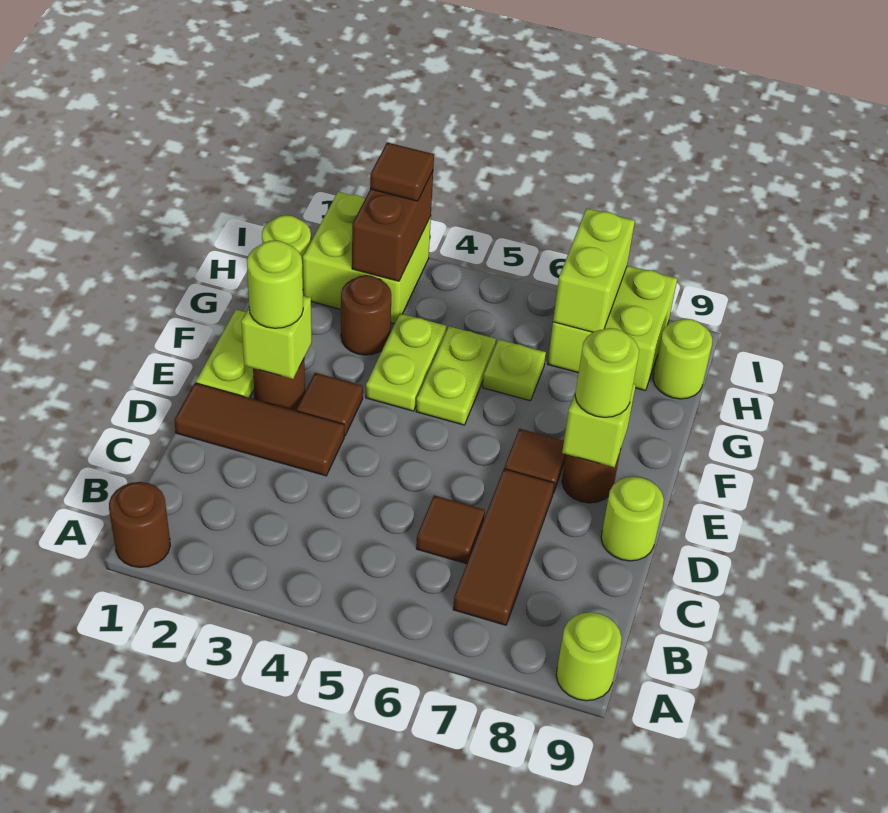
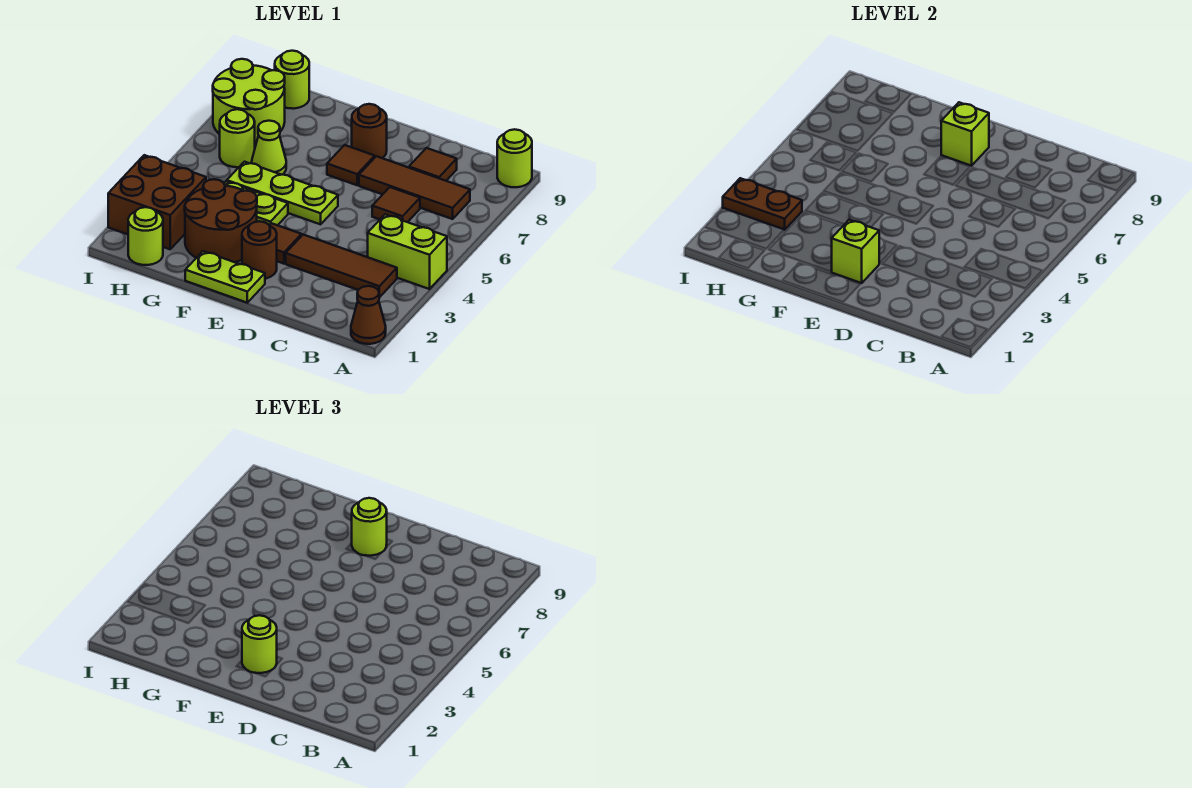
brown 1x1 round brick [109,482,170,567] -> brown 1x1 cone [351,286,386,344]
brown 1x3 tile [174,383,344,476] -> brown 1x3 tile turned to [286,235,397,298]
lime 1x1 round brick [601,477,664,561] -> lime 1x1 round brick moved to [220,109,255,167]
lime 1x2 plate [416,326,496,425] -> lime 1x3 plate [227,162,338,224]
brown 1x1 round brick [341,275,391,355] -> brown 2x2 round brick [185,179,257,262]
lime 1x1 plate [483,340,546,401] -> lime 1x1 cone [252,121,286,175]
lime 2x2 brick [303,192,431,324] -> brown 2x2 brick [108,155,206,249]
brown 1x2 brick [352,171,433,281] -> brown 1x2 plate [723,178,802,230]
lime 2x2 brick [548,266,677,391] -> lime 2x2 round brick [213,59,285,143]
lime 1x2 brick [553,208,635,332] -> lime 1x2 brick moved to [368,214,447,289]
brown 1x1 tile [370,143,434,201] -> brown 1x1 tile moved to [409,148,457,181]

